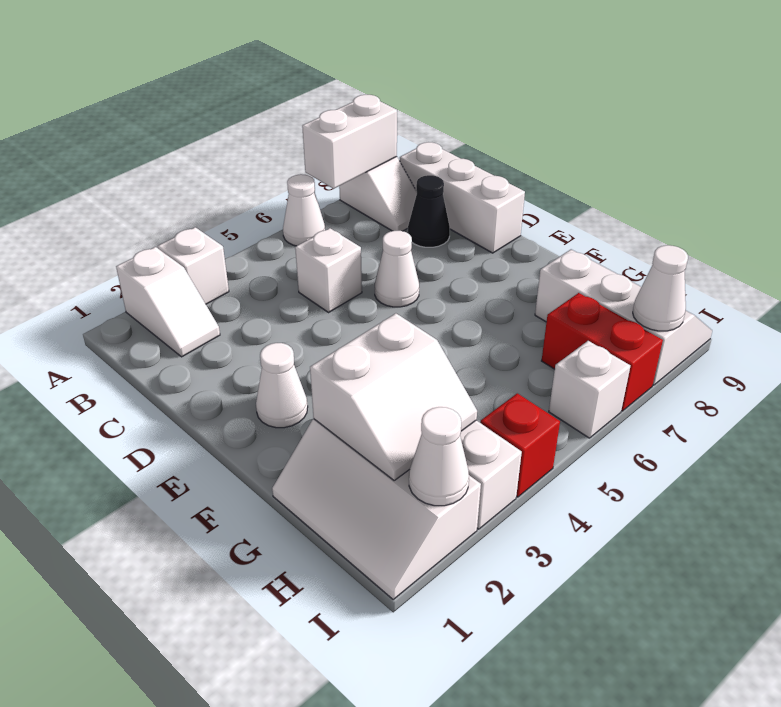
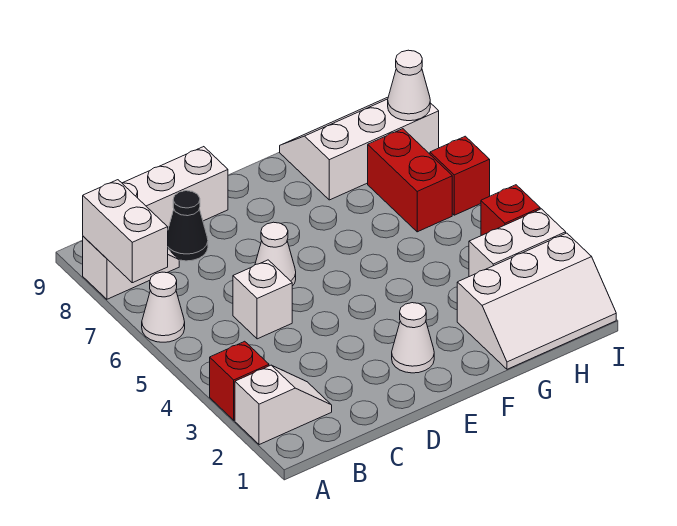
white 1x1 brick [158,227,229,304] -> red 1x1 brick [210,341,269,420]
white 2x2 slope [310,313,477,480] -> none
red 1x2 brick [542,293,663,411] -> red 1x2 brick turned to [368,129,452,232]
white 1x1 cone [409,407,469,506] -> none
white 1x1 brick [549,341,630,438] -> red 1x1 brick [430,136,490,215]

